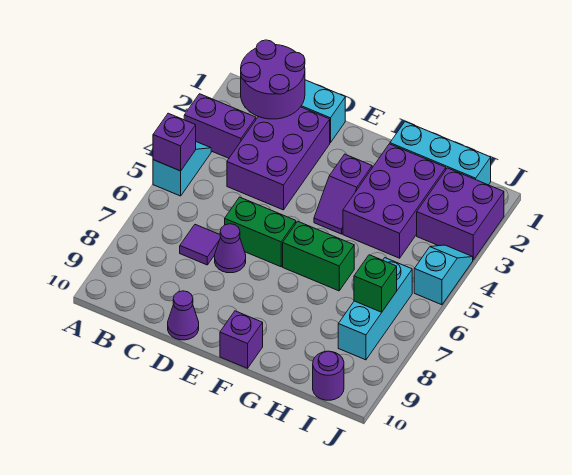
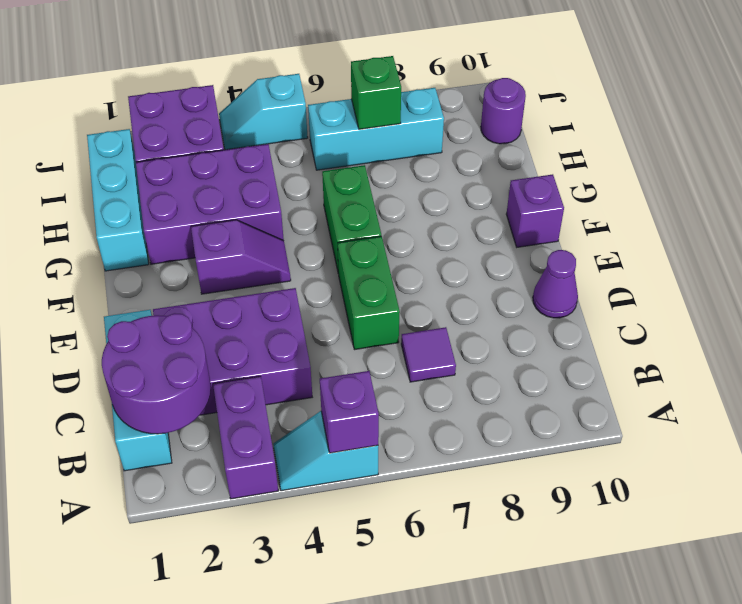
purple 1x1 cone [215,224,246,273] -> none

